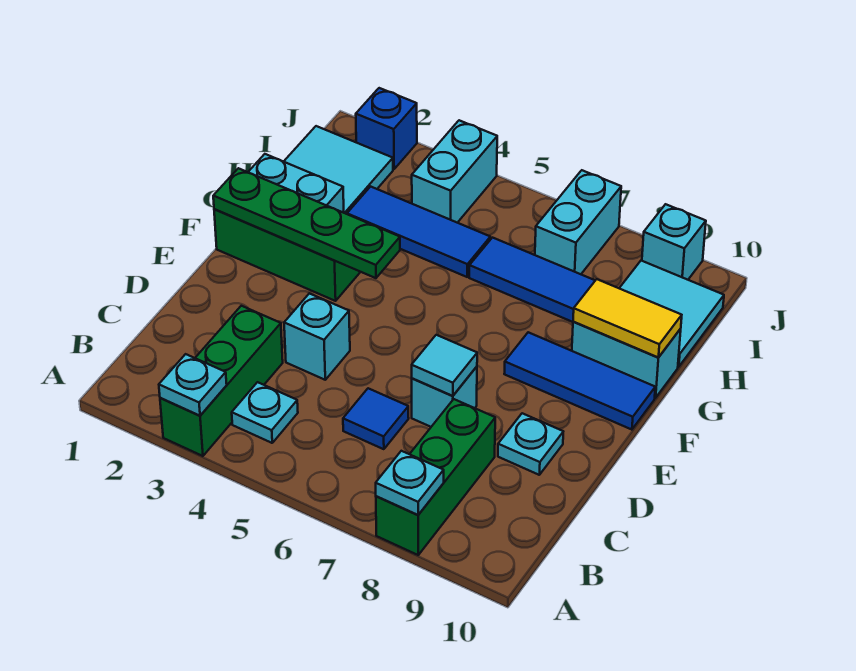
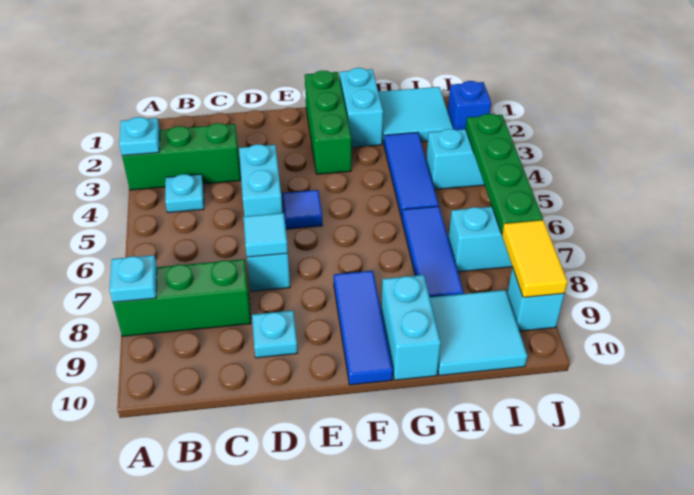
blue 1x1 tile [343,388,409,449] -> blue 1x1 tile moved to [282,190,323,229]
cyan 1x1 brick [284,293,350,380] -> cyan 1x2 brick [239,144,283,216]
green 1x4 plate [213,168,400,278] -> green 1x4 plate moved to [466,114,543,234]
yellow 1x2 tile [573,279,682,358] -> yellow 1x2 tile moved to [502,220,568,297]

